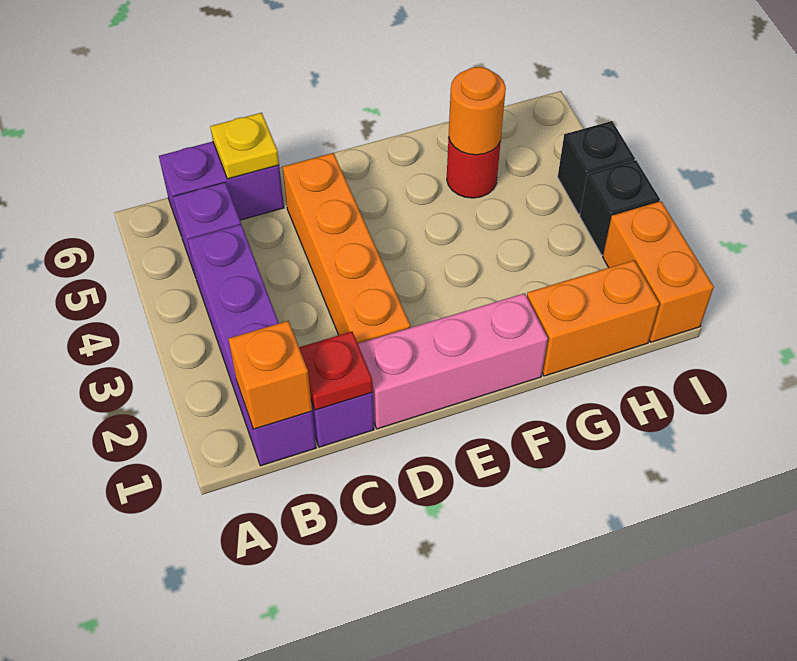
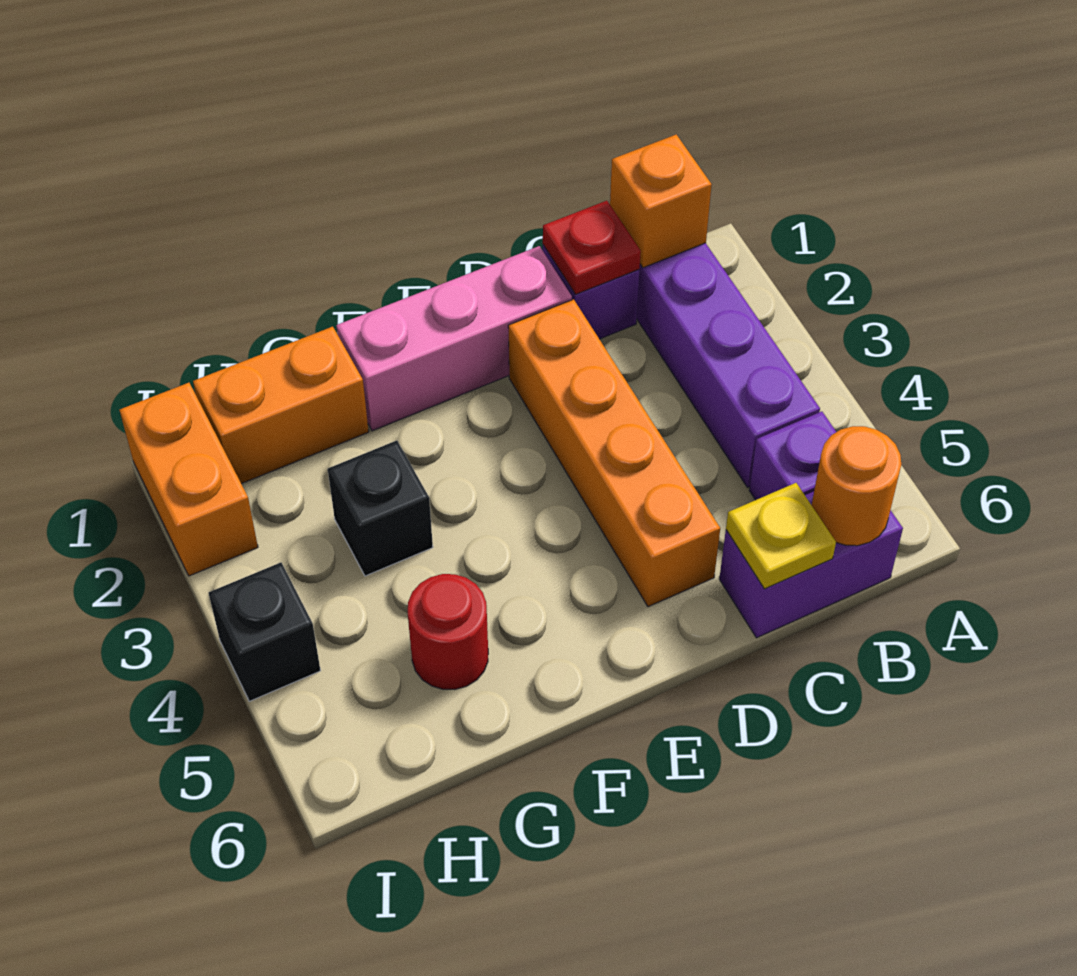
orange 1x1 round brick [449,67,506,155] -> orange 1x1 round brick moved to [812,426,901,546]
black 1x1 brick [580,160,660,255] -> black 1x1 brick moved to [328,440,433,576]

